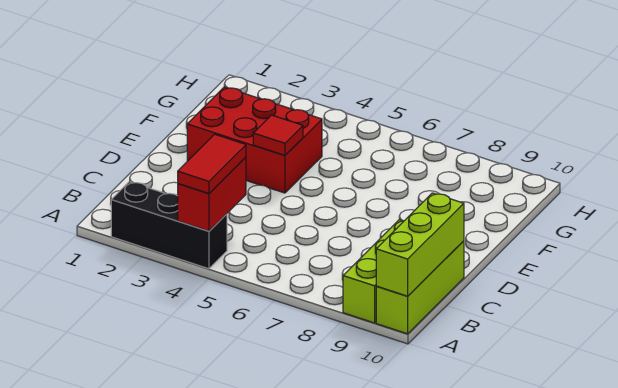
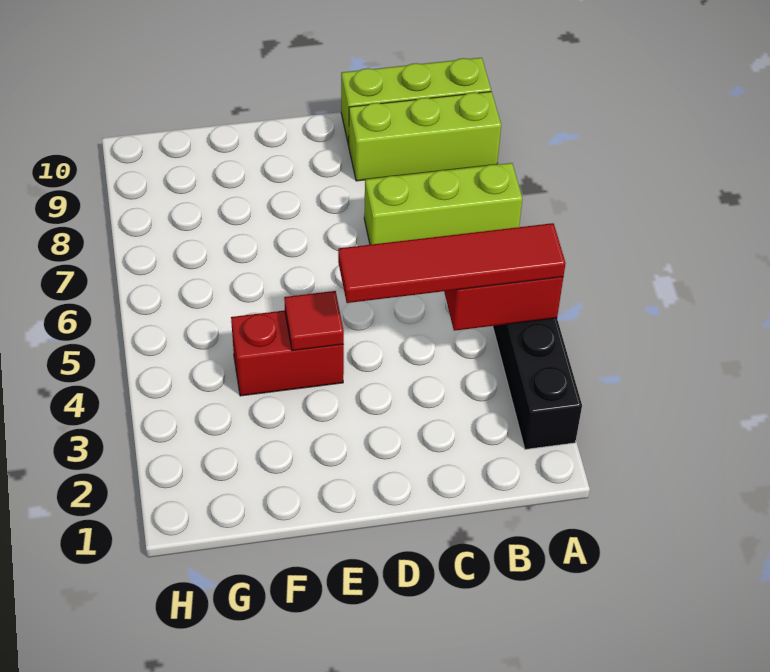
red 1x2 tile [178,134,246,193] -> red 1x4 tile [338,223,566,303]
lime 1x3 brick [376,193,464,296] -> lime 1x3 brick moved to [364,163,523,245]
red 2x3 brick [187,87,322,193] -> red 1x2 brick [231,310,344,396]

